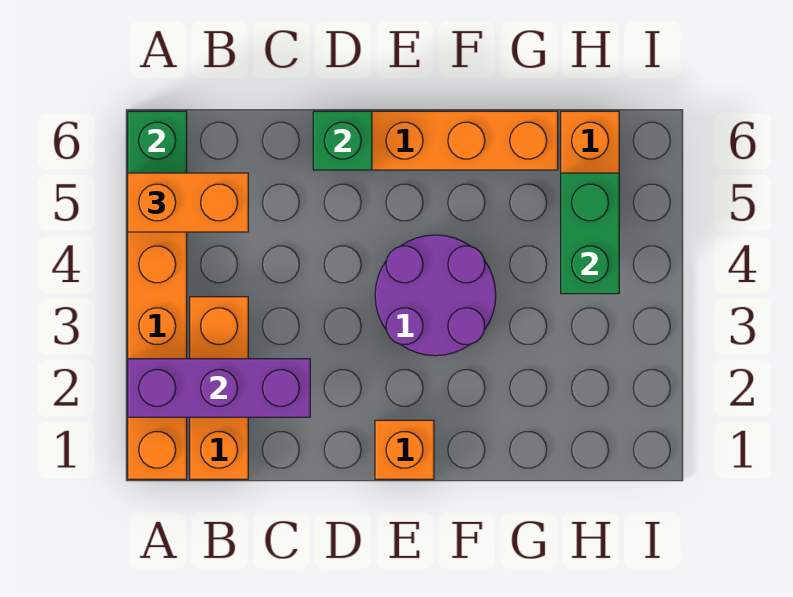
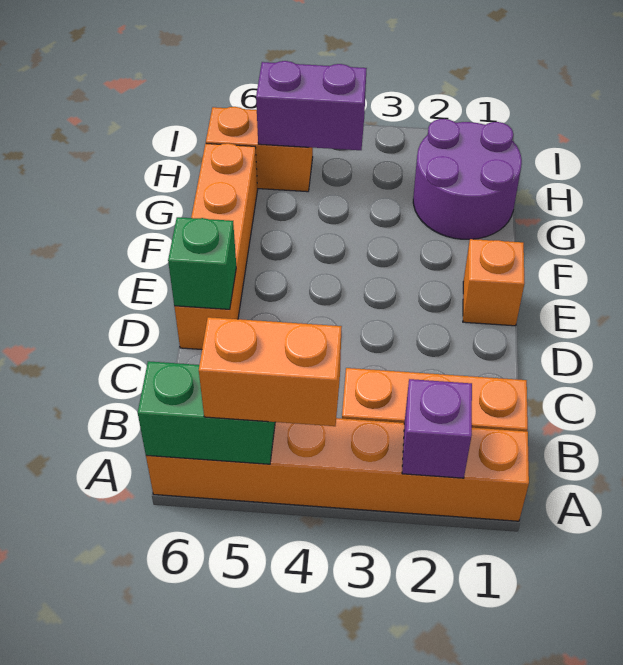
purple 1x3 brick [128,359,310,417] -> purple 1x1 brick [402,379,472,478]
orange 1x2 brick [128,173,248,232] -> orange 1x2 brick turned to [199,317,342,426]
purple 2x2 round brick [375,235,496,356] -> purple 2x2 round brick moved to [413,119,522,239]
green 1x2 brick [561,173,619,294] -> purple 1x2 brick [256,61,367,150]

